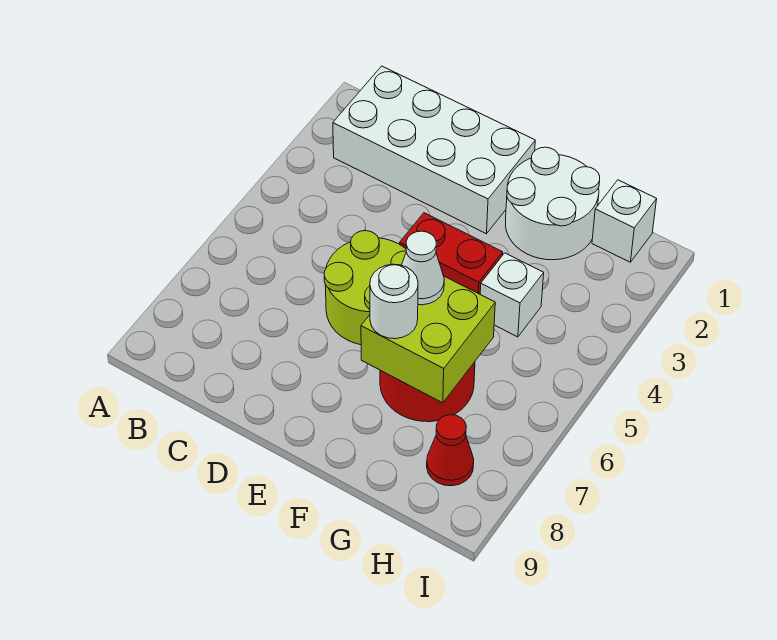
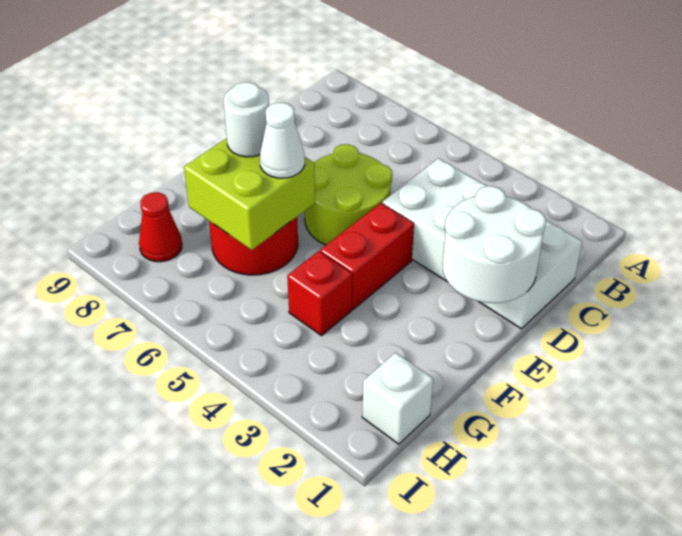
white 2x4 brick [333,66,535,234] -> white 2x4 brick turned to [382,158,582,329]
white 2x2 round brick [506,147,600,260] -> white 2x2 round brick moved to [443,186,546,303]
white 1x1 brick [480,253,544,337] -> red 1x1 brick [287,251,352,336]

